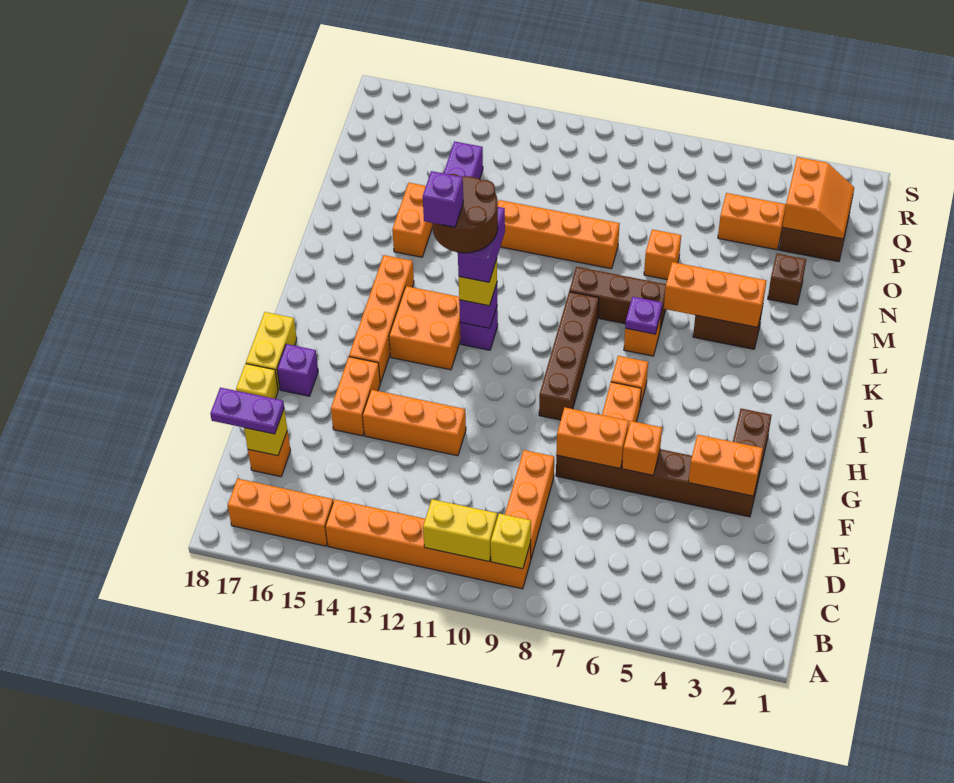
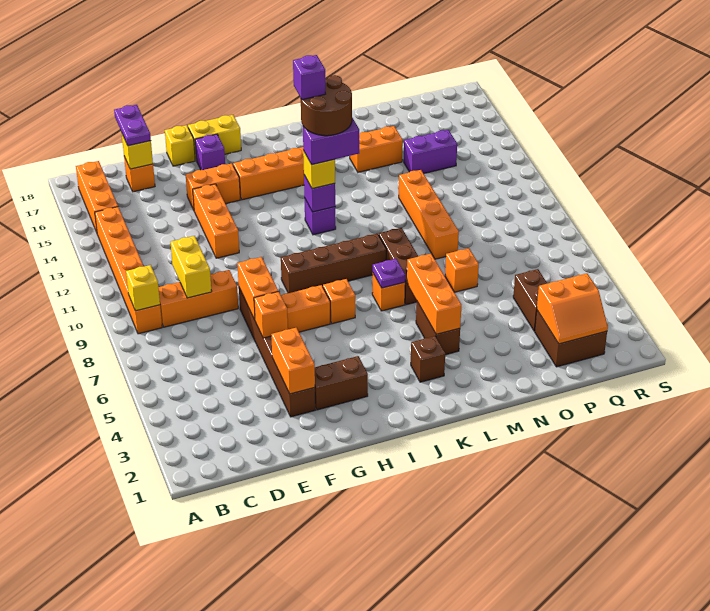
yellow 1x2 brick [423,499,497,561] -> yellow 1x2 brick moved to [171,236,212,298]
orange 2x2 brick [389,286,461,370] -> none
brown 1x1 brick [768,254,806,305] -> brown 1x1 brick moved to [411,336,445,382]
orange 1x2 brick [718,193,786,250] -> brown 1x2 brick [513,269,547,331]

